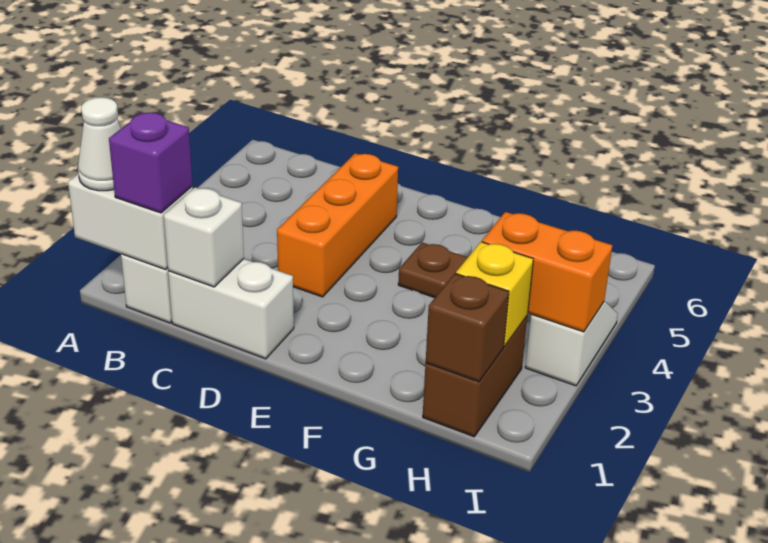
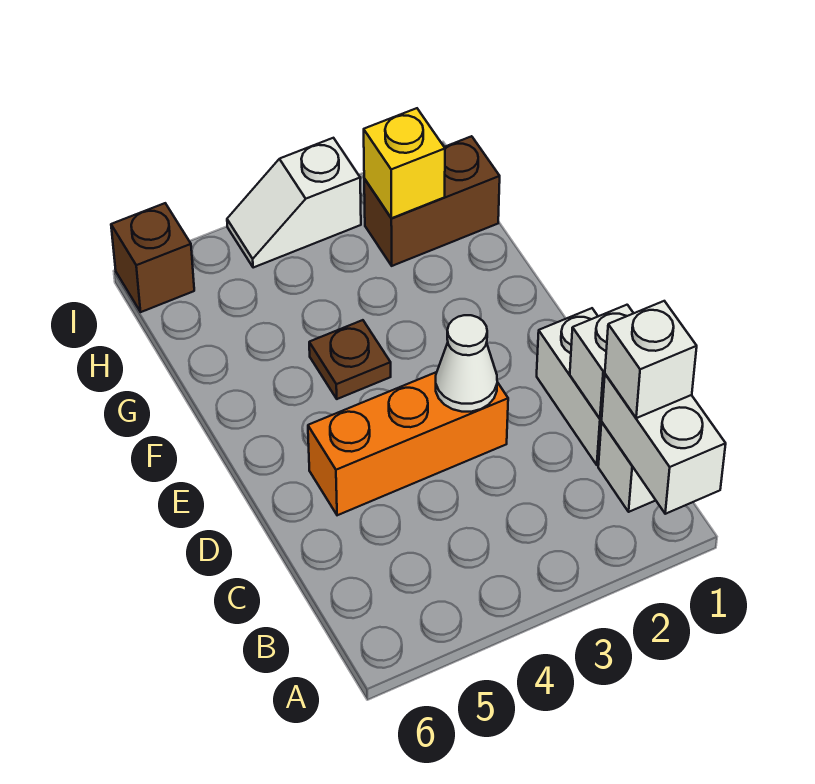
white 1x1 cone [78,97,121,191] -> white 1x1 cone moved to [436,315,497,412]
purple 1x1 brick [109,113,193,213] -> white 1x1 brick [605,301,697,418]
brown 1x1 brick [426,274,509,382] -> brown 1x1 brick moved to [111,203,194,312]
orange 1x2 brick [482,212,612,332] -> none

